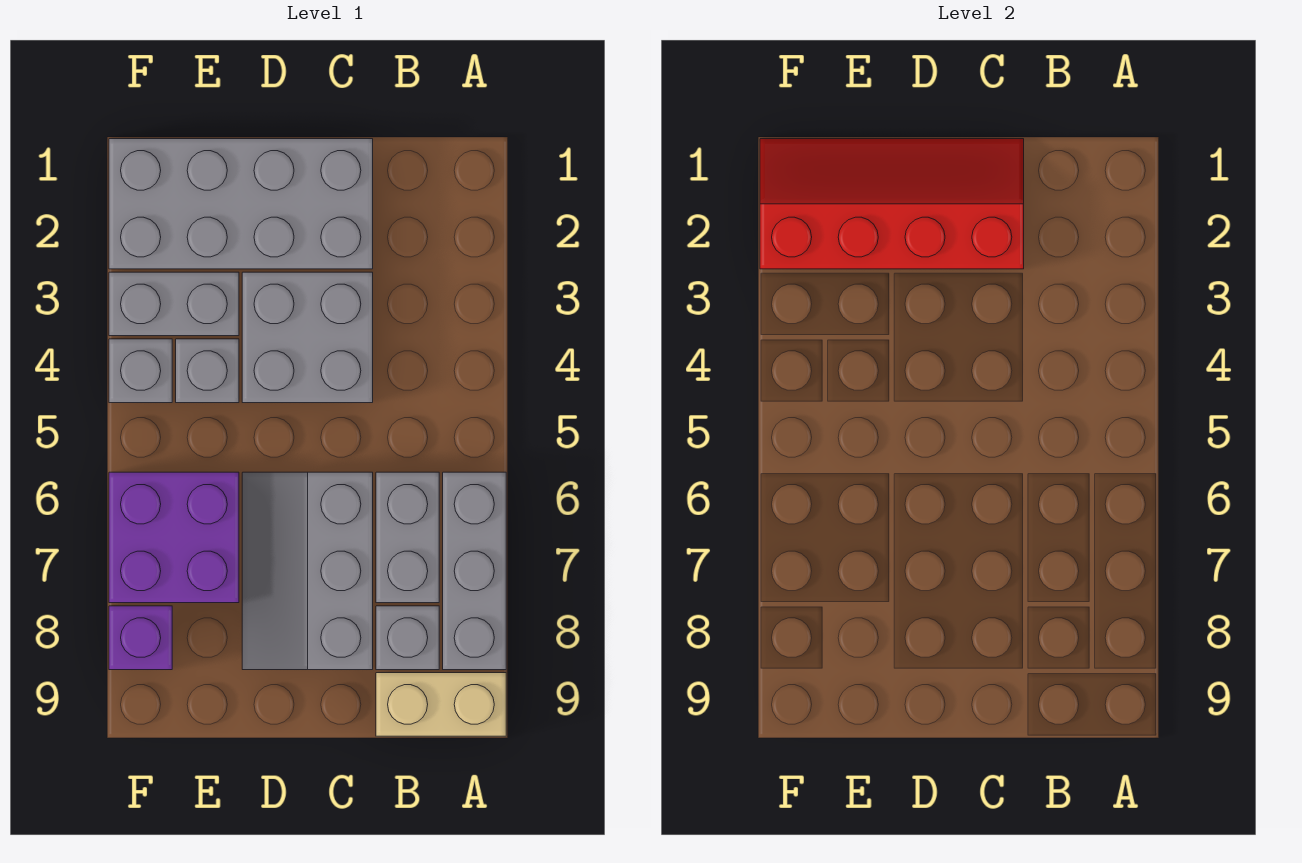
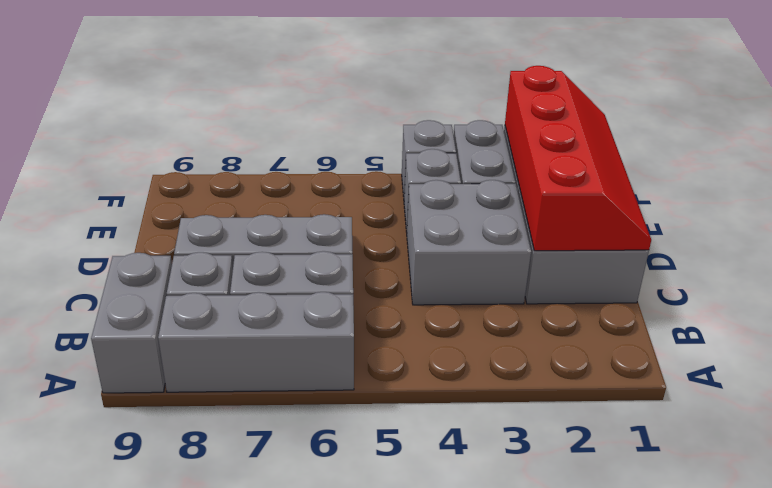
tan 1x2 brick [376,673,506,736] -> grey 1x2 brick [91,253,172,393]
purple 2x2 brick [109,472,239,603] -> none
purple 1x1 brick [109,606,172,670] -> none

